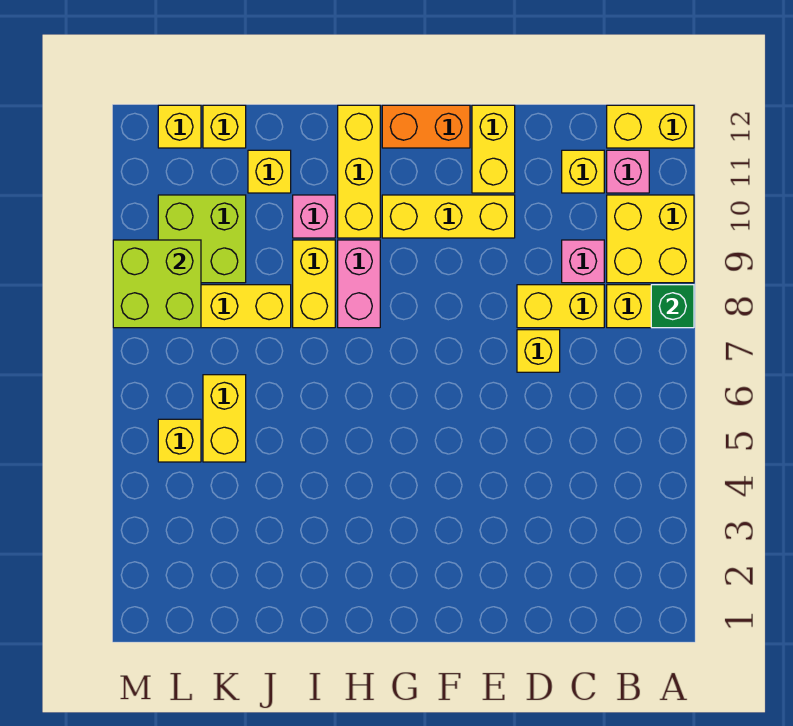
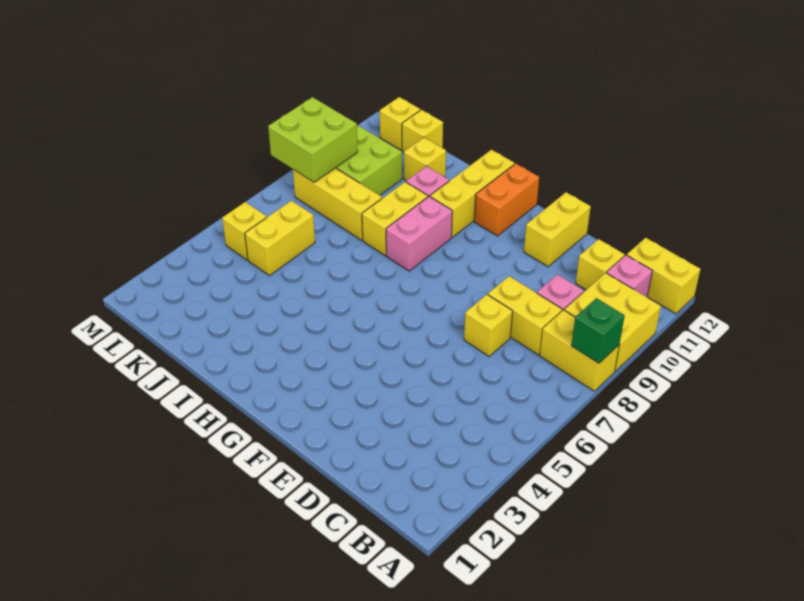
yellow 1x3 brick [382,195,515,238] -> none
orange 1x2 brick [382,105,470,148] -> orange 1x2 brick turned to [474,164,539,236]

